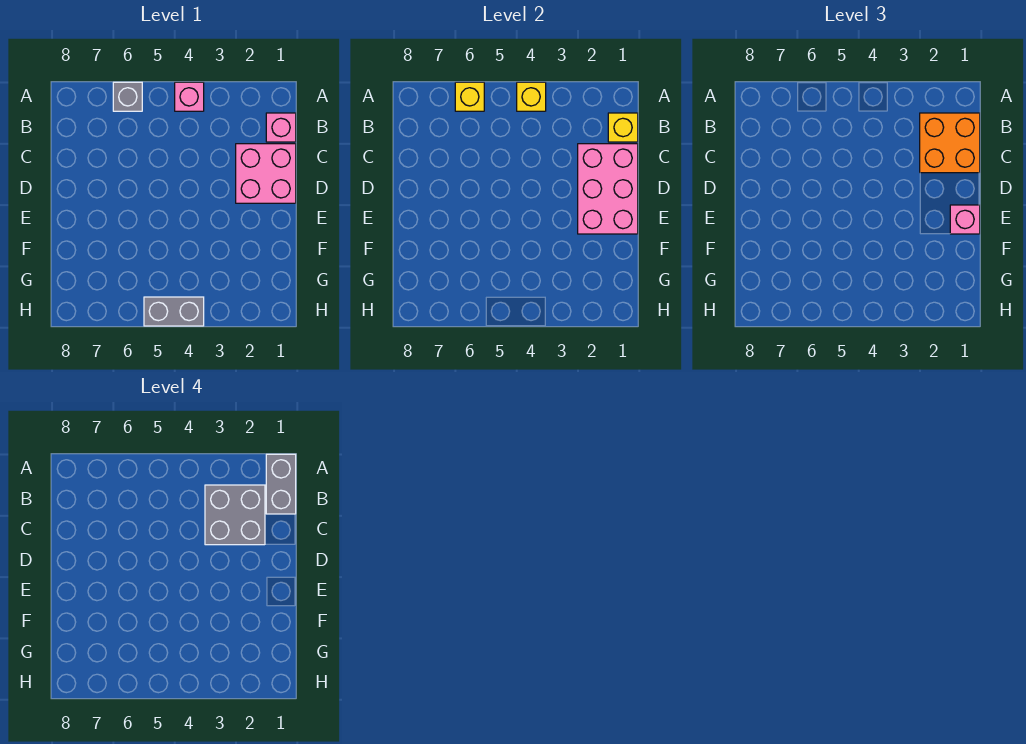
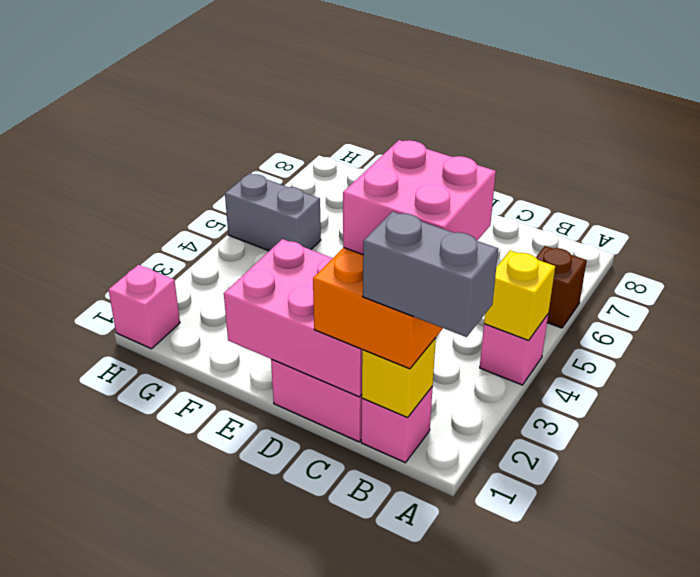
grey 1x1 brick [113,82,142,111] -> brown 1x1 brick [536,246,587,328]
yellow 1x1 brick [455,82,484,111] -> none
grey 2x2 brick [205,485,265,545] -> pink 2x2 brick [343,140,496,254]
pink 1x1 brick [950,205,980,234] -> pink 1x1 brick moved to [109,265,180,349]
grey 1x2 brick [144,297,204,326] -> grey 1x2 brick turned to [225,173,321,251]

